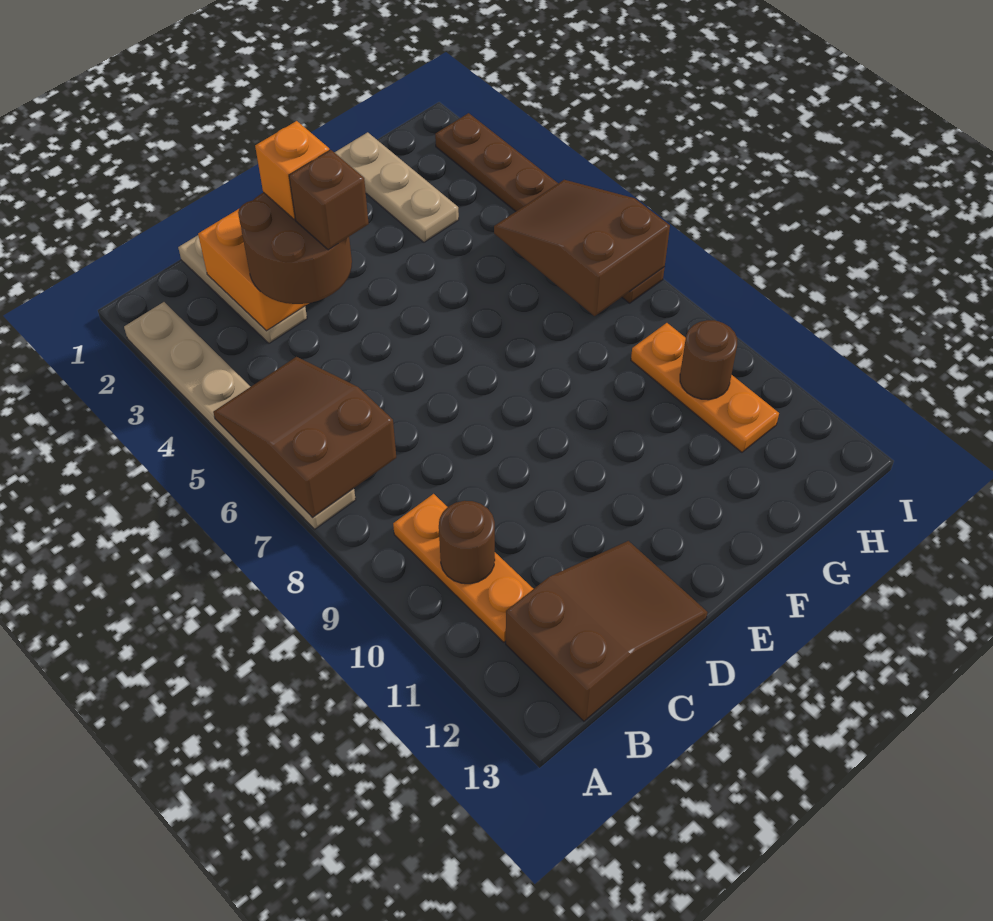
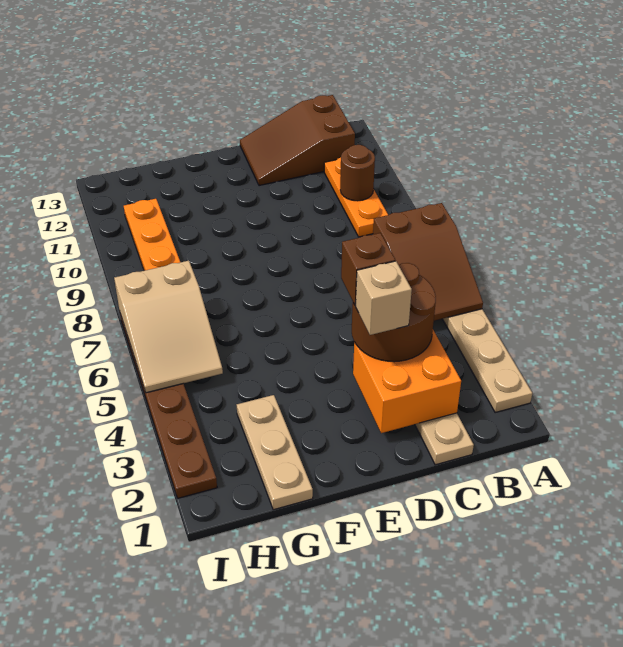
orange 1x1 brick [255,121,329,220] -> tan 1x1 brick [356,261,412,335]
brown 2x3 slope [494,180,670,316] -> tan 2x3 slope [114,261,223,393]
brown 1x1 round brick [680,320,737,400] -> none

